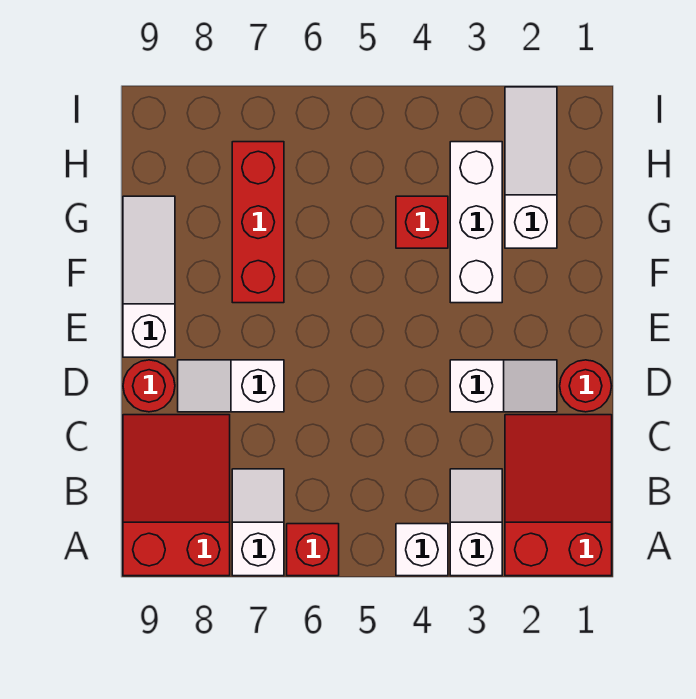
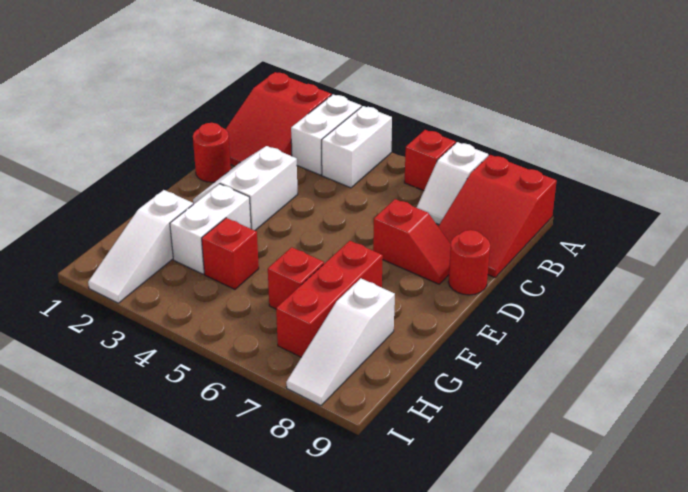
white 1x2 slope [450,469,502,576] -> white 1x2 brick [291,95,361,175]
white 1x1 brick [396,524,448,576] -> white 1x2 brick [322,106,392,188]
white 1x2 slope [450,360,557,412] -> white 2x2 slope [193,146,298,231]
white 1x2 slope [178,360,284,412] -> red 1x2 slope [373,199,451,284]
white 1x3 slope [123,196,175,357] -> white 1x3 slope moved to [286,278,395,406]
white 1x3 brick [450,142,502,303] -> white 1x2 brick [170,184,251,274]
none -> red 1x1 brick [268,247,324,309]

